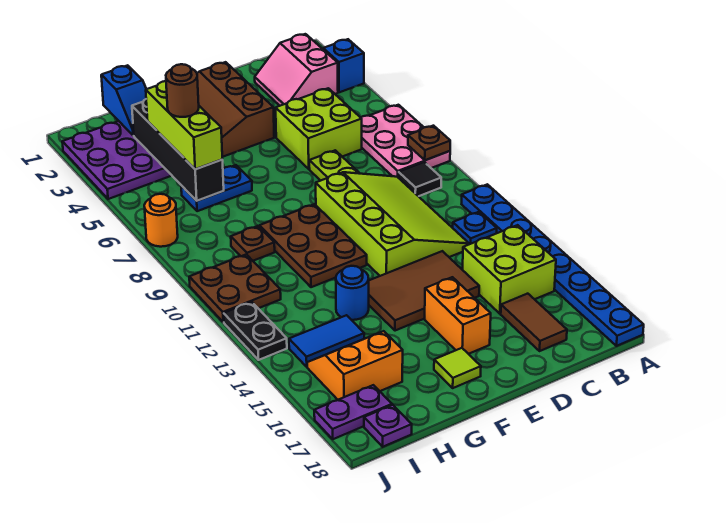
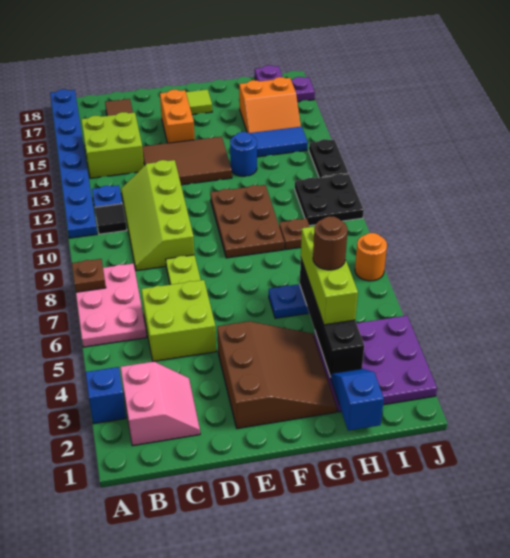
black 1x1 tile [399,162,441,196] -> black 1x1 tile moved to [95,204,127,234]
lime 3x4 slope [316,172,469,276] -> lime 2x4 slope [121,160,194,271]
brown 2x2 plate [189,254,281,322] -> black 2x2 plate [295,174,364,226]

